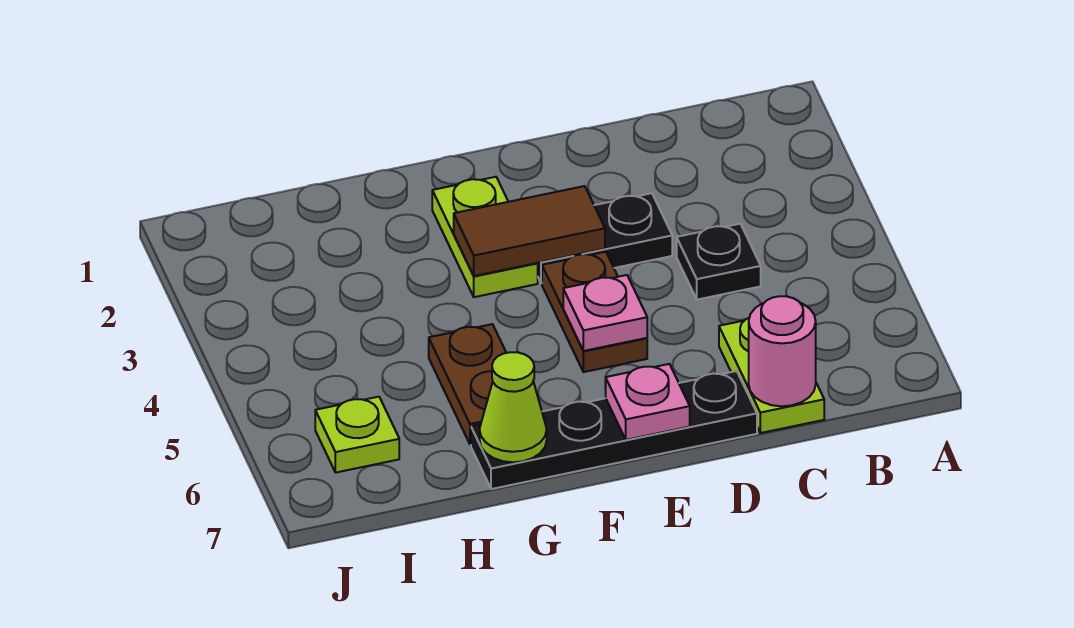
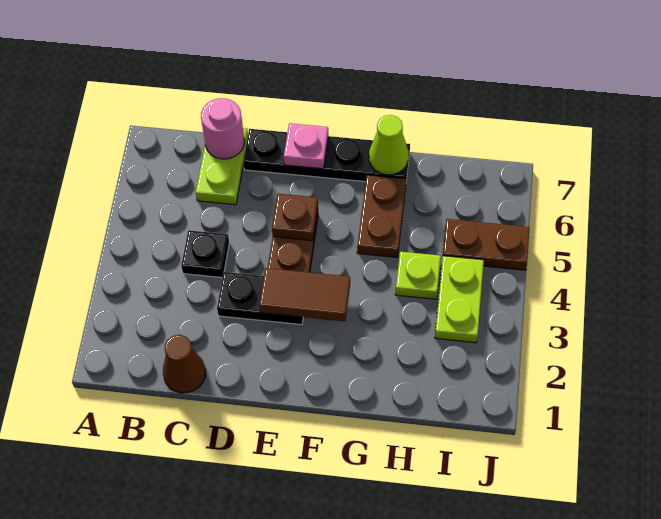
none -> brown 1x1 cone [163,335,206,393]
pink 1x1 plate [563,275,647,351] -> brown 1x1 plate [272,194,318,241]
lime 1x2 plate [432,177,538,297] -> lime 1x2 plate moved to [435,256,484,343]
none -> brown 1x2 plate [443,219,530,270]
lime 1x1 plate [315,397,399,472] -> lime 1x1 plate moved to [396,252,441,299]

